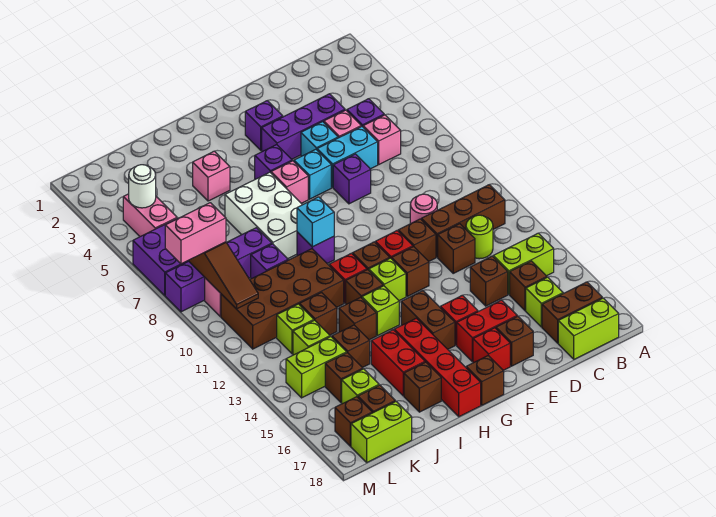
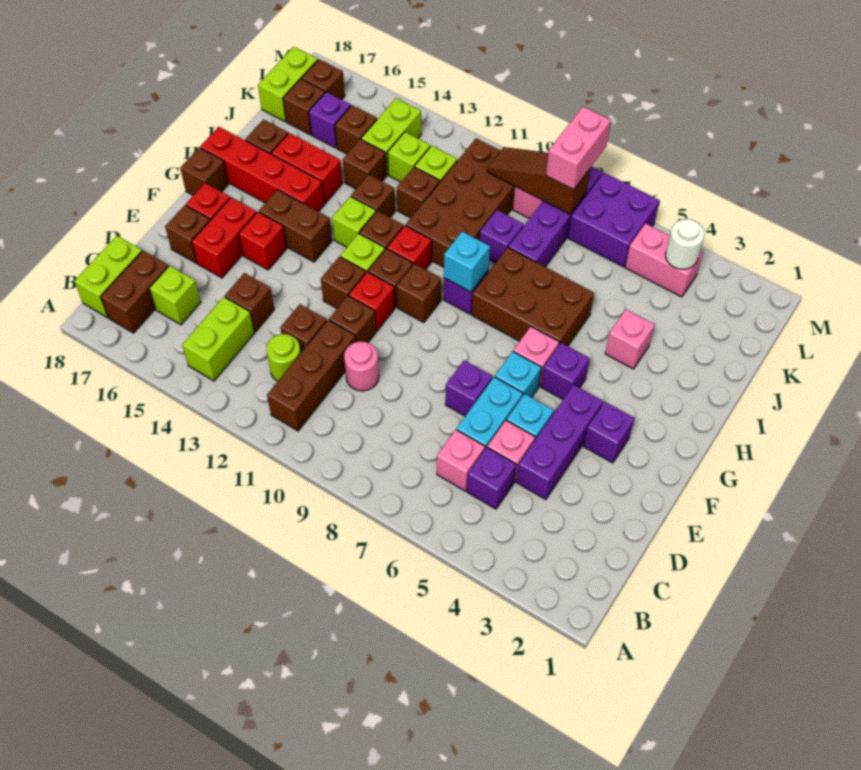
brown 1x1 brick [510,261,547,311] -> brown 1x1 brick moved to [396,264,441,323]
white 2x3 brick [225,172,302,259] -> brown 2x3 brick [472,248,594,346]
lime 1x1 brick [342,369,379,404] -> purple 1x1 brick [309,92,351,148]

